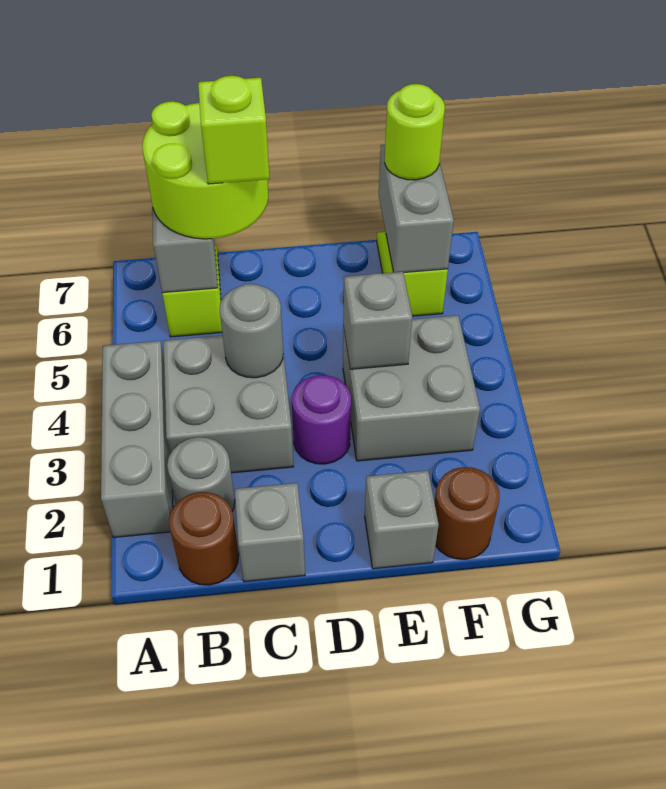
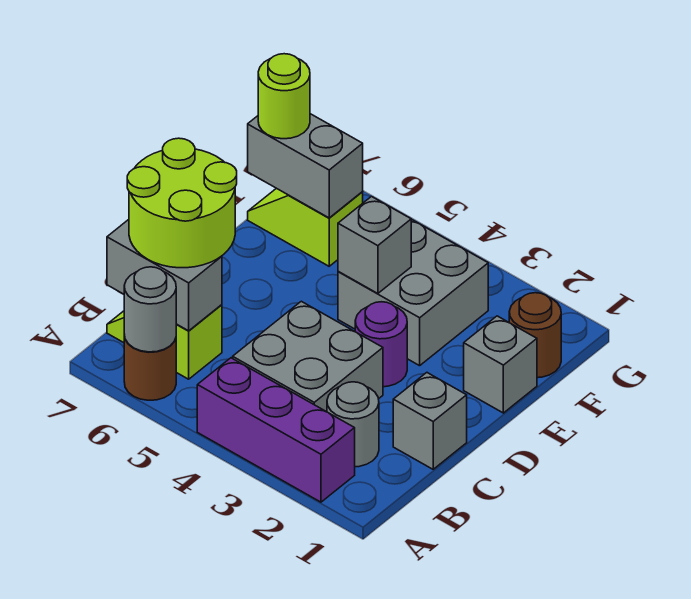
grey 1x3 brick [101,341,173,537] -> purple 1x3 brick [197,358,355,502]
brown 1x1 round brick [169,492,239,585] -> brown 1x1 round brick moved to [124,335,176,400]
grey 1x1 round brick [220,284,283,378] -> grey 1x1 round brick moved to [124,267,176,352]
lime 1x1 brick [198,76,270,184] -> none

